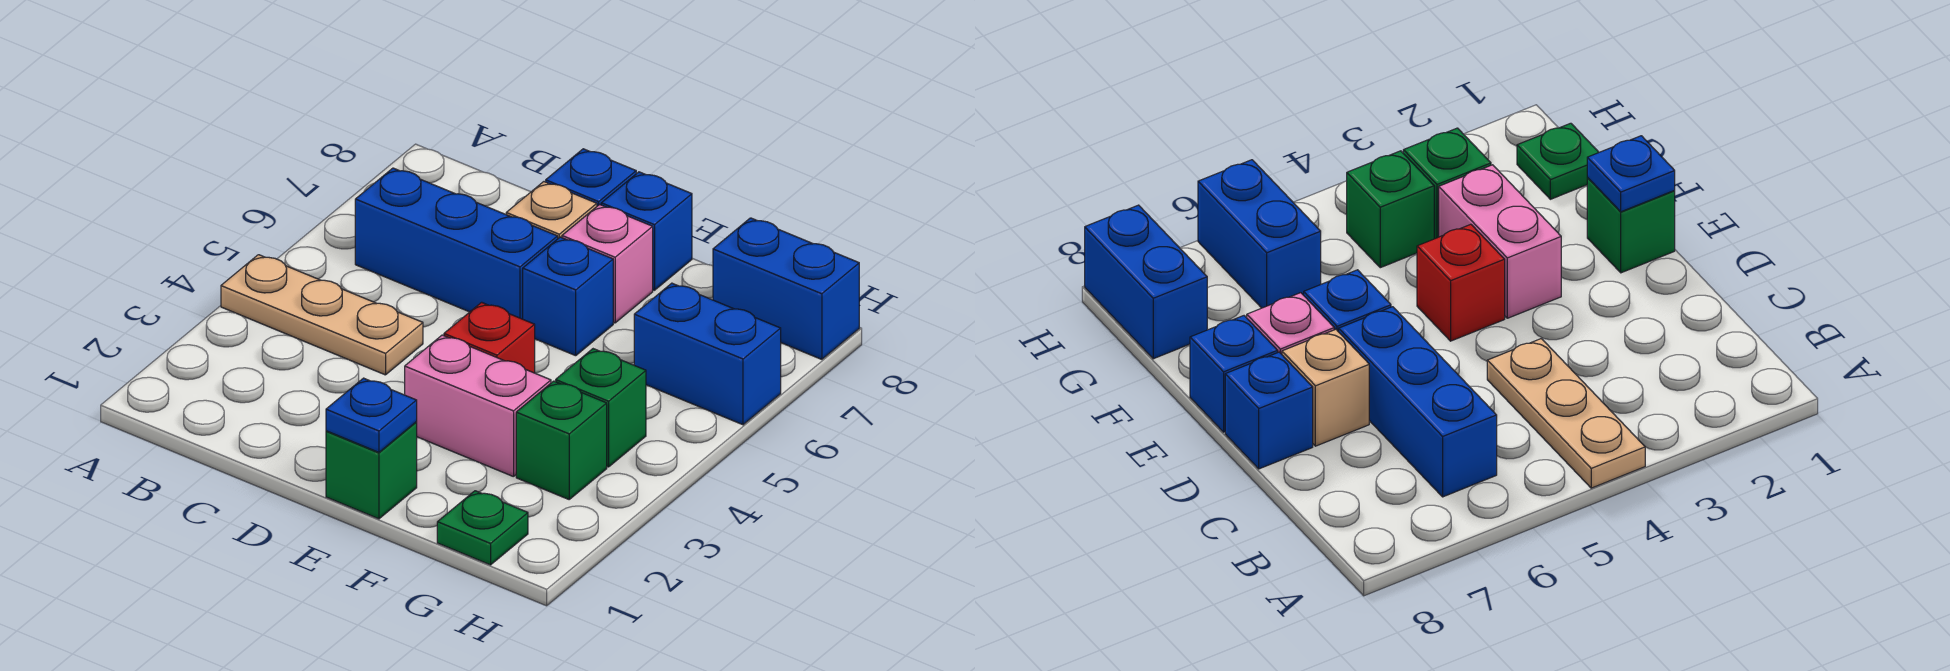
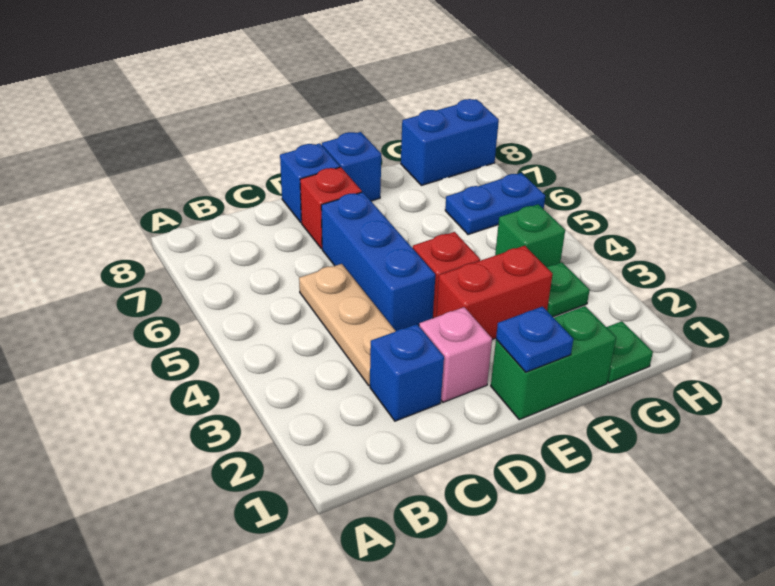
tan 1x3 plate [221,255,423,375] -> tan 1x3 plate turned to [299,264,396,386]
blue 1x3 brick [355,168,558,319] -> blue 1x3 brick turned to [321,192,435,331]
tan 1x1 brick [506,182,597,238] -> red 1x1 brick [300,167,362,249]
green 1x1 brick [326,422,417,519] -> green 1x2 brick [491,306,616,420]
pink 1x2 brick [405,335,551,477] -> red 1x2 brick [436,246,552,339]
blue 1x1 brick [523,237,613,356] -> blue 1x1 brick moved to [370,324,444,421]
pink 1x1 brick [562,205,653,323] -> pink 1x1 brick moved to [419,307,492,402]
green 1x1 brick [516,381,607,499] -> green 1x1 plate [547,262,590,317]
blue 1x2 brick [634,283,781,425] -> blue 1x2 plate [445,173,545,235]

